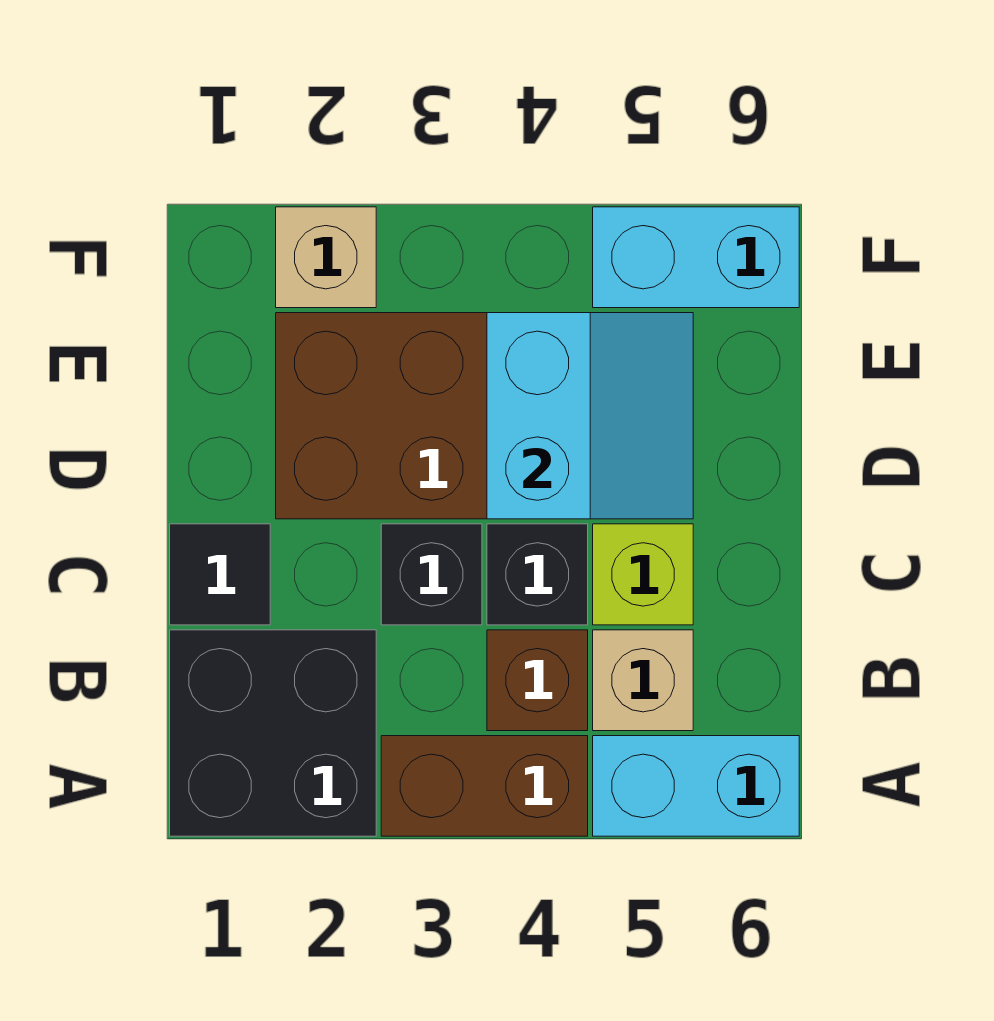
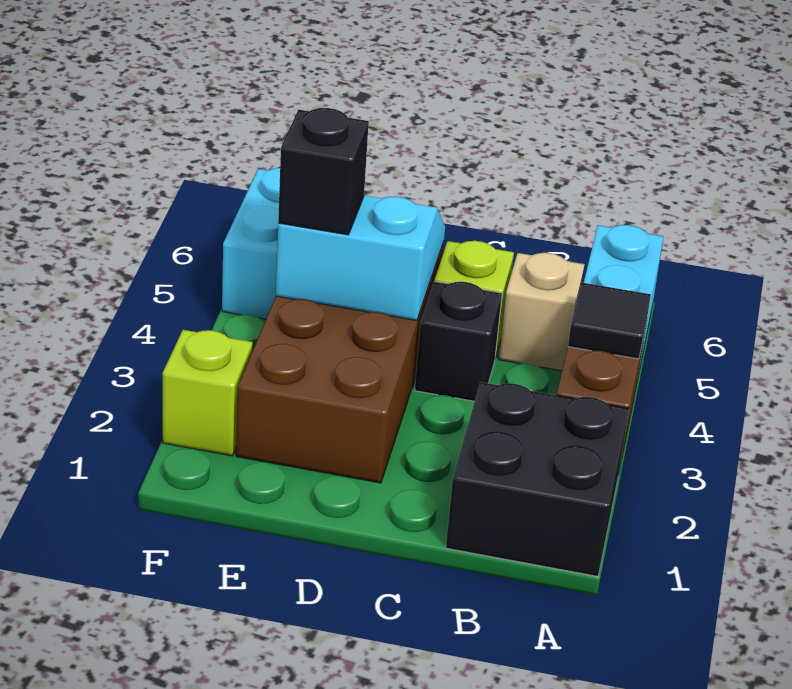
brown 1x1 brick [487,630,588,731] -> none
black 1x1 tile [170,524,270,625] -> black 1x1 tile moved to [568,282,651,359]
black 1x1 brick [381,524,482,625] -> black 1x1 brick moved to [278,108,369,235]
tan 1x1 brick [276,207,376,308] -> lime 1x1 brick [163,330,253,456]

